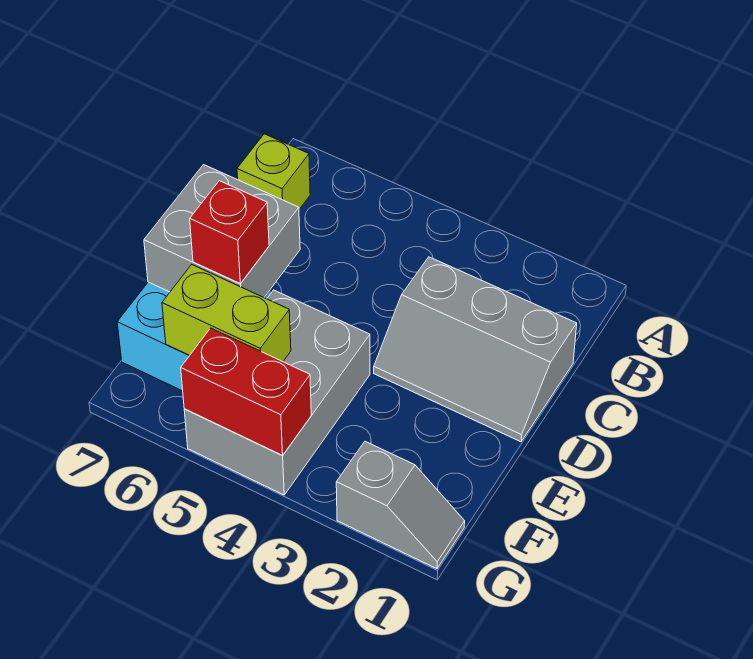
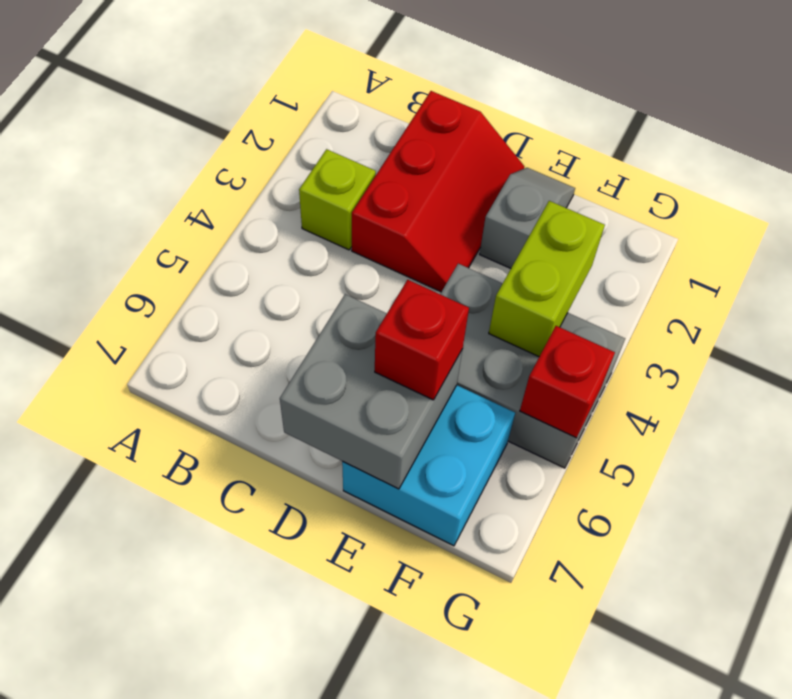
lime 1x1 brick [237,134,310,209] -> lime 1x1 brick moved to [299,149,376,250]
grey 2x3 slope [374,257,577,442] -> red 2x3 slope [352,91,524,292]
lime 1x2 brick [162,265,291,362] -> lime 1x2 brick moved to [489,201,605,357]
grey 1x2 slope [336,441,465,569] -> grey 1x2 slope moved to [480,168,575,268]
red 1x2 brick [181,328,311,456] -> red 1x1 brick [520,326,615,438]

